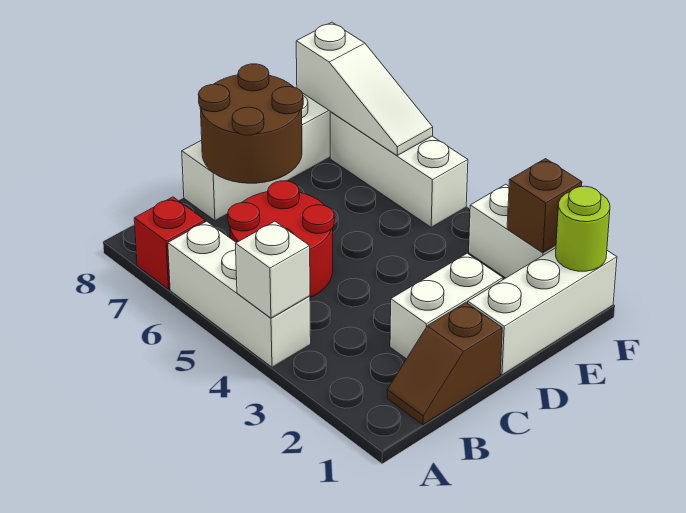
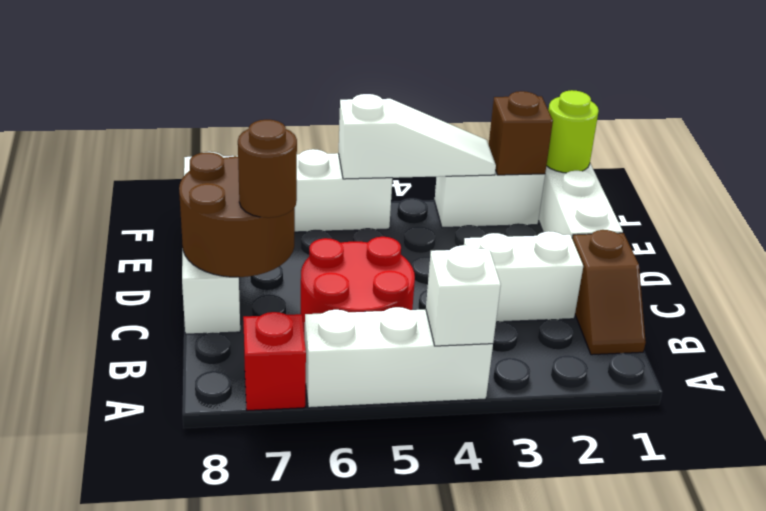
white 1x2 brick [390,253,503,359] -> white 1x2 brick turned to [464,231,583,321]
none -> brown 1x1 round brick [238,120,297,218]
white 1x3 slope [296,22,433,156] -> white 1x3 slope moved to [339,94,496,179]

